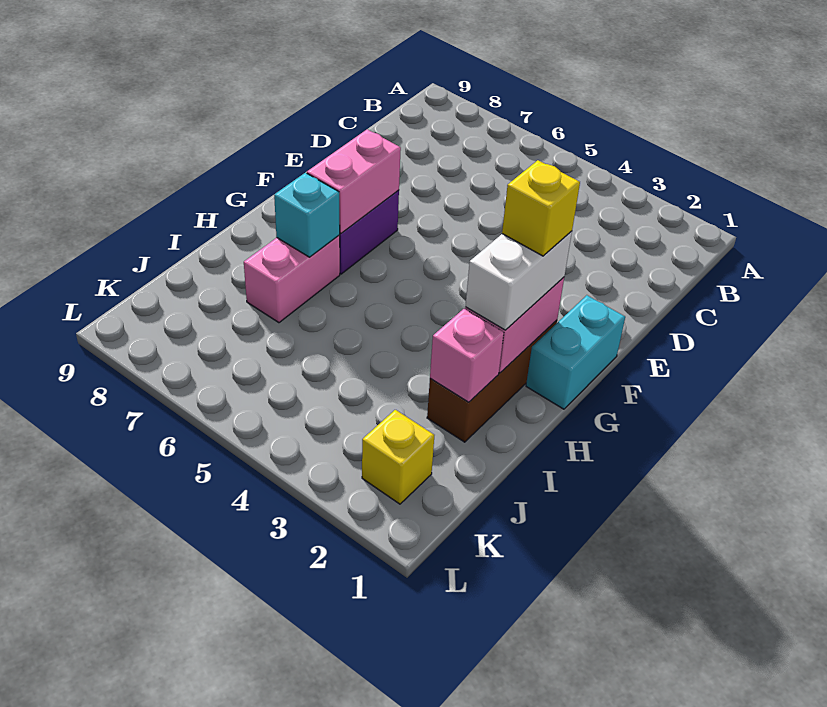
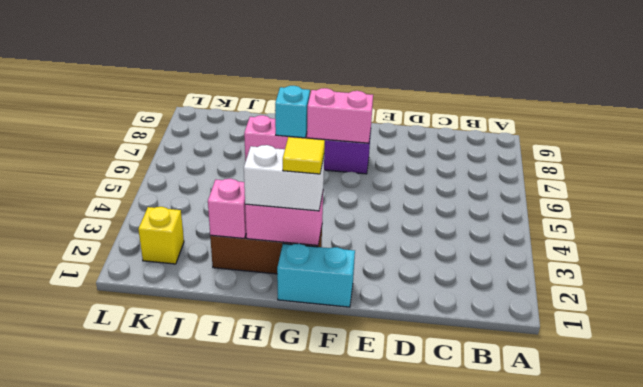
yellow 1x1 brick [502,160,580,256] -> yellow 1x1 tile [283,137,325,174]

